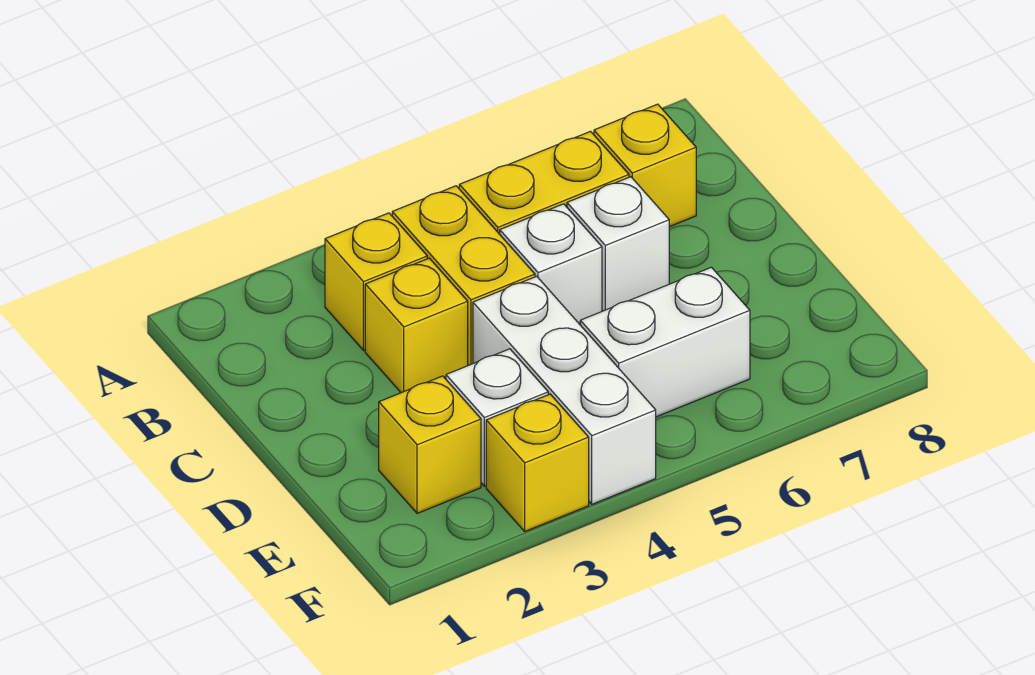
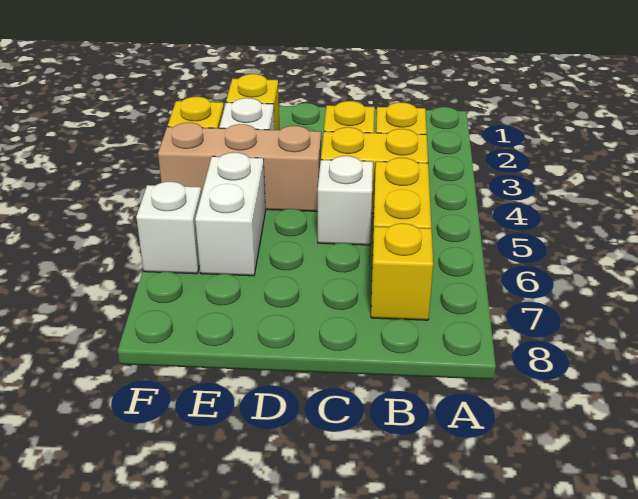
white 1x1 brick [567,177,669,311] -> white 1x1 brick moved to [136,182,202,274]
white 1x3 brick [473,276,656,504] -> tan 1x3 brick [158,123,321,211]

